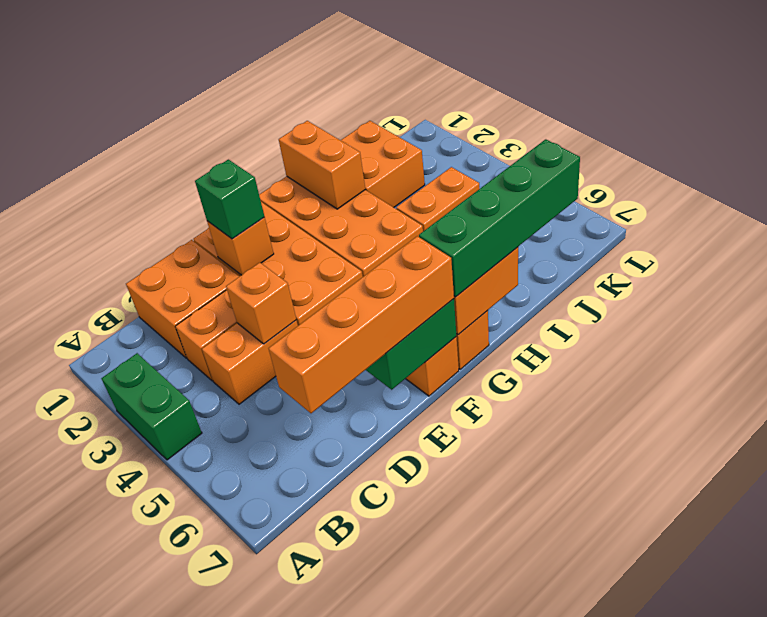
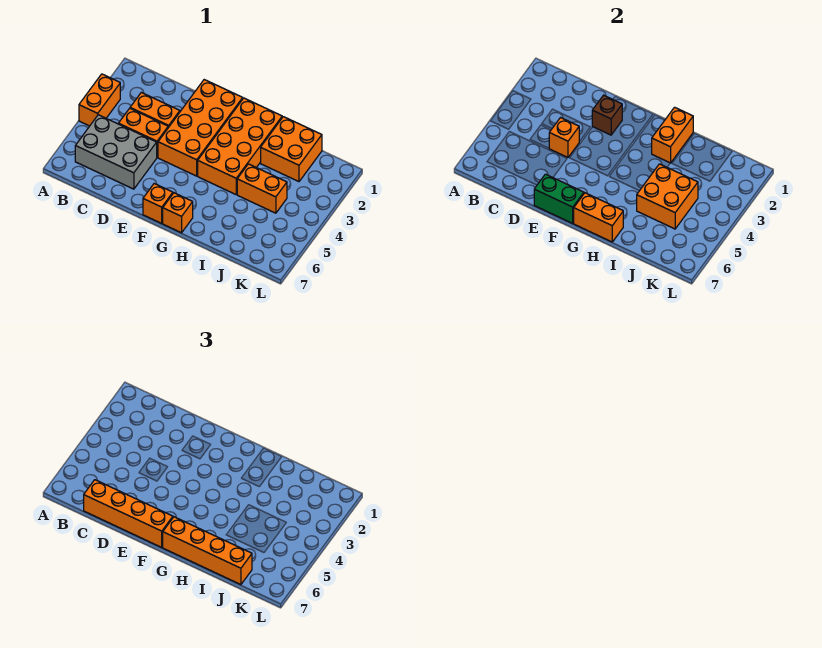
green 1x2 brick [101,353,202,460] -> orange 1x2 brick [79,74,120,126]
none -> grey 2x3 brick [75,115,157,189]
orange 2x2 brick [126,240,239,358] -> orange 2x2 brick moved to [637,164,698,229]
orange 1x1 brick [207,218,274,275] -> brown 1x1 brick [592,95,622,135]
green 1x1 brick [195,160,264,239] -> none
green 1x4 brick [419,139,580,297] -> orange 1x4 brick [163,517,252,585]

